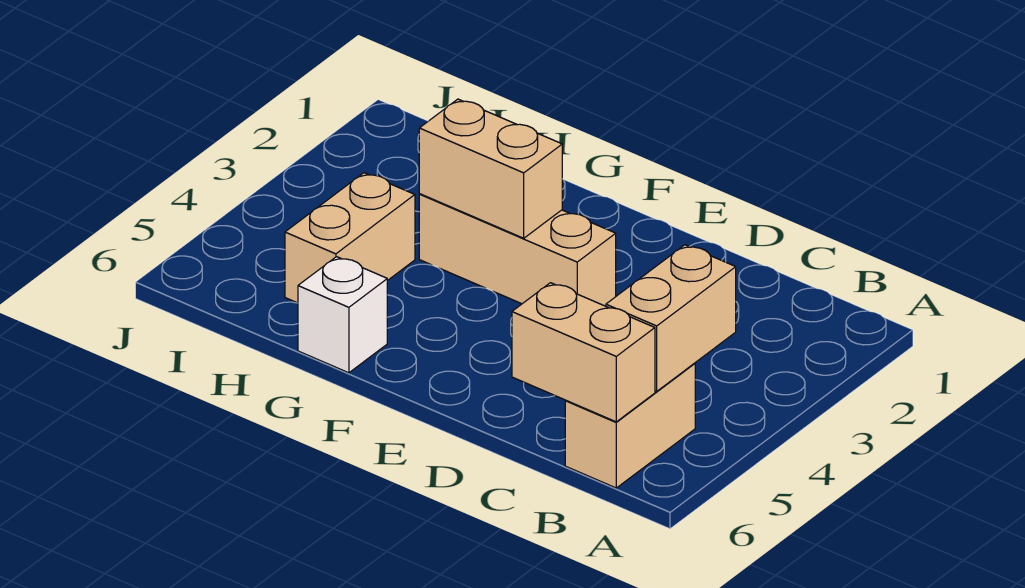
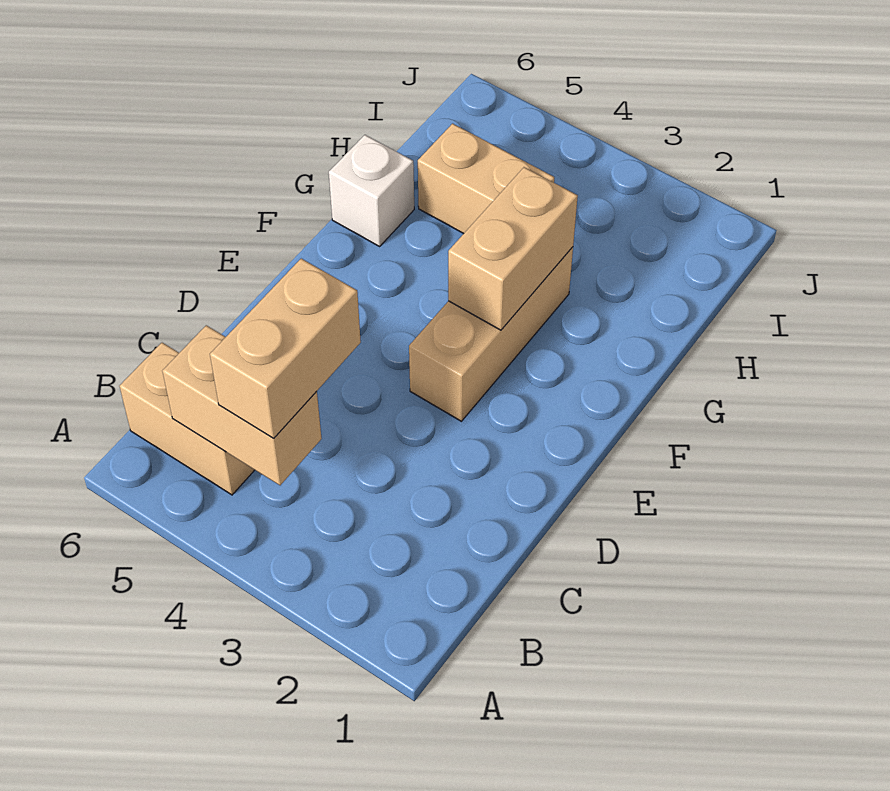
tan 1x2 brick [512,283,655,422] -> tan 1x2 brick moved to [210,259,361,438]

